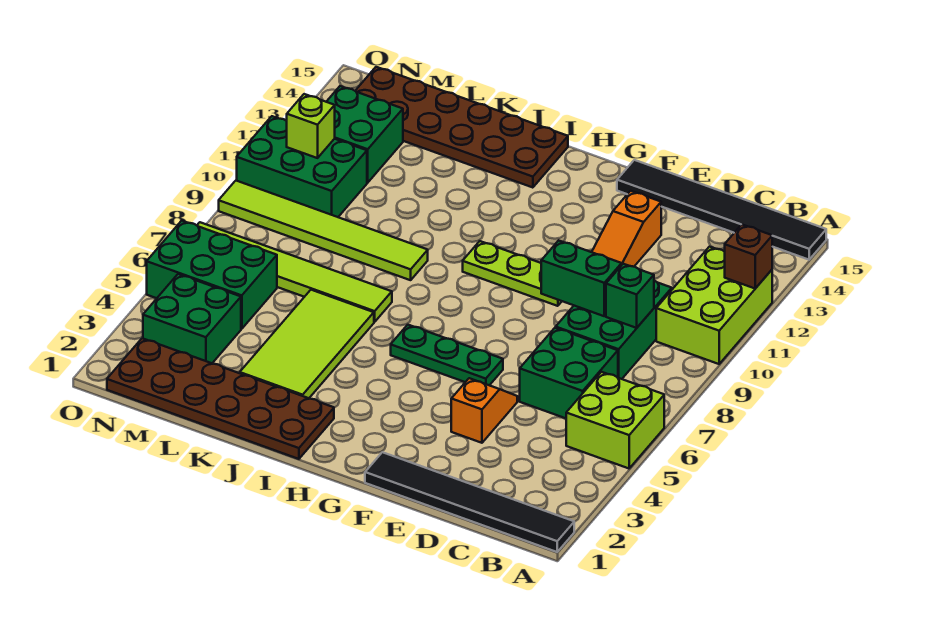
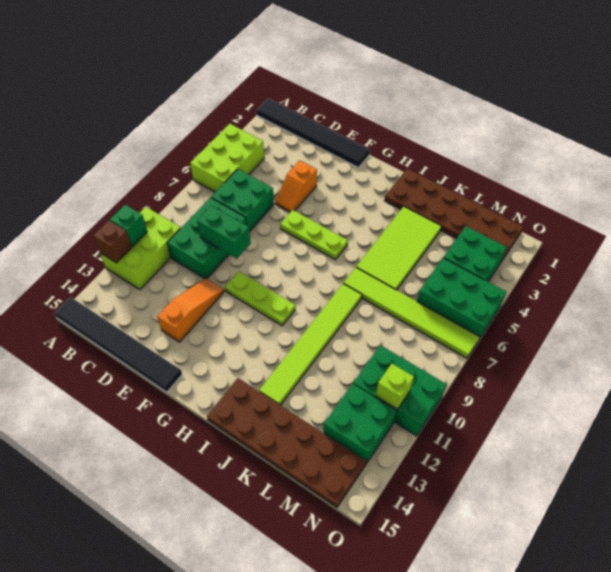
lime 2x2 brick [566,372,664,468] -> lime 2x3 brick [190,124,264,192]
green 1x1 brick [606,264,654,328] -> green 1x1 brick moved to [110,205,147,247]
green 1x3 plate [391,325,503,385] -> lime 1x3 plate [280,210,348,260]
lime 1x6 tile [219,181,428,280] -> lime 1x6 tile turned to [259,284,362,405]

